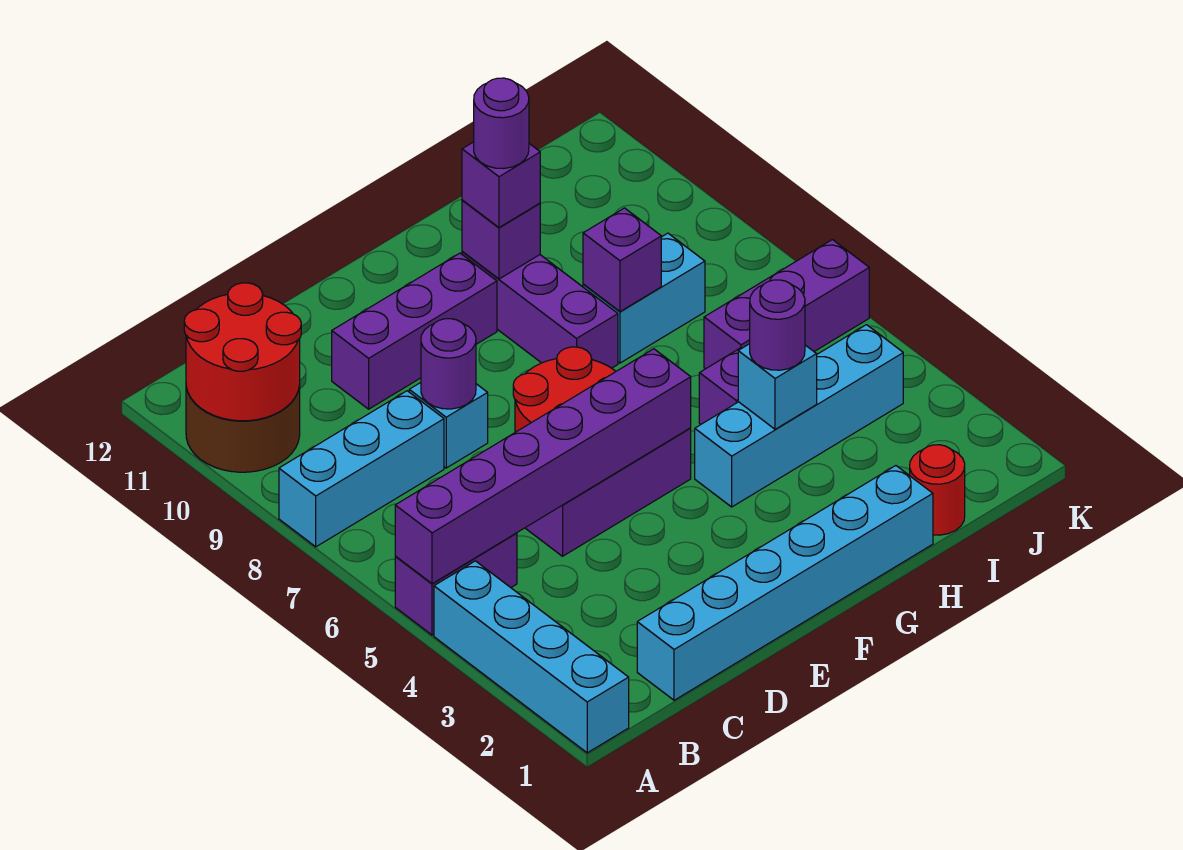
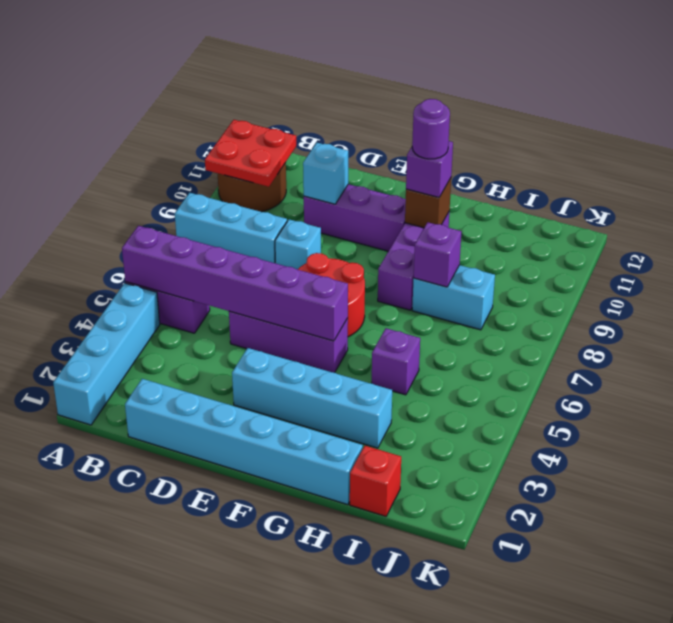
red 2x2 round brick [184,283,301,421] -> red 2x2 plate [205,120,296,187]
purple 1x1 round brick [421,319,476,409] -> none
cyan 1x4 brick [695,325,903,507] -> cyan 1x4 brick moved to [232,348,392,448]
purple 1x1 brick [462,200,540,279] -> brown 1x1 brick [405,178,451,228]
cyan 1x1 brick [738,344,817,429] -> cyan 1x1 brick moved to [303,143,348,204]
purple 1x1 round brick [750,280,805,370] -> none
red 1x1 round brick [910,445,965,535] -> red 1x1 brick [350,446,401,516]
purple 1x3 brick [704,240,869,369] -> none

